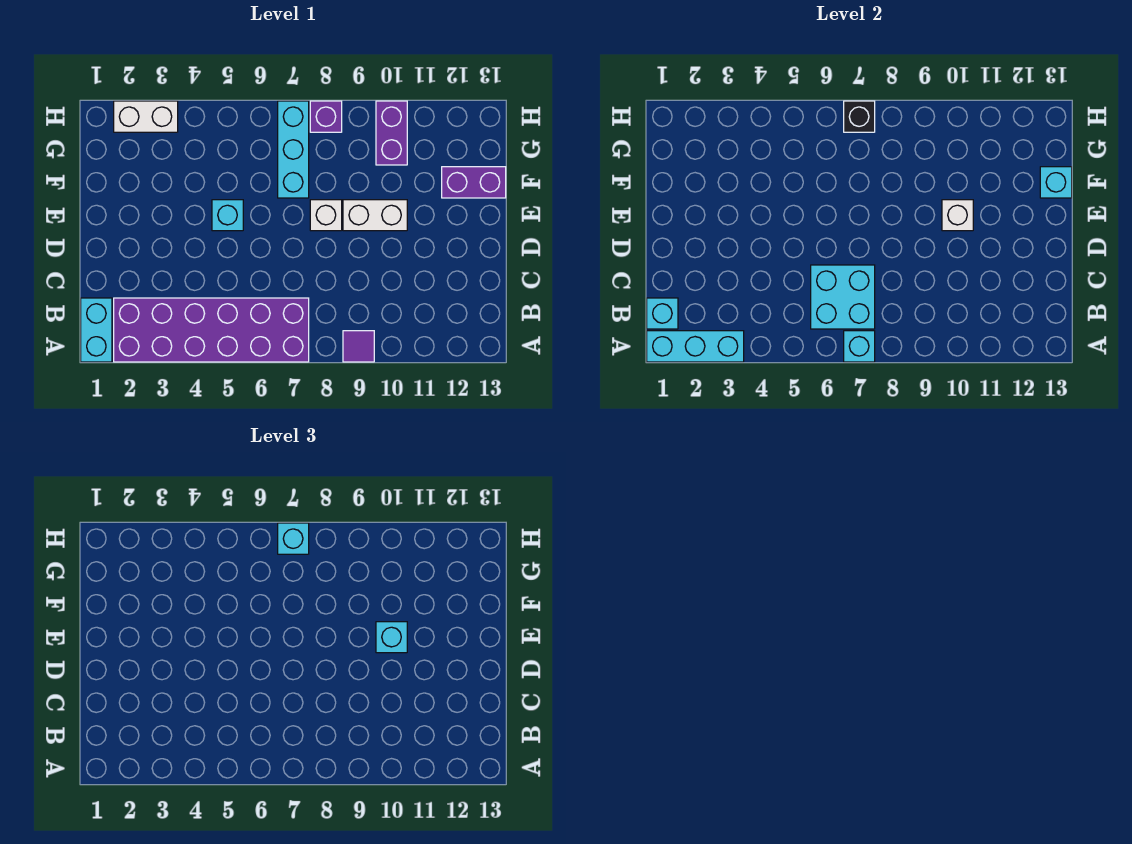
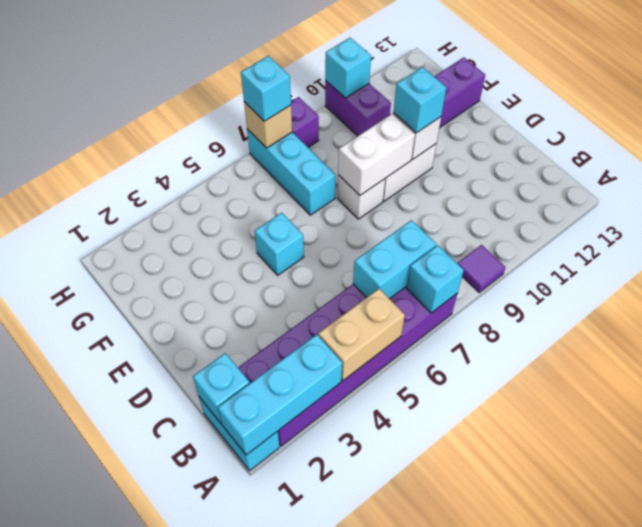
none -> tan 1x2 brick [318,289,405,381]
cyan 2x2 brick [811,265,875,329] -> cyan 1x2 brick [353,220,436,299]
cyan 1x1 brick [1040,167,1072,198] -> cyan 1x1 brick moved to [325,38,371,98]
white 1x2 brick [114,101,178,132] -> white 1x2 brick moved to [338,114,415,195]
black 1x1 brick [844,101,875,132] -> tan 1x1 brick [244,102,292,148]

